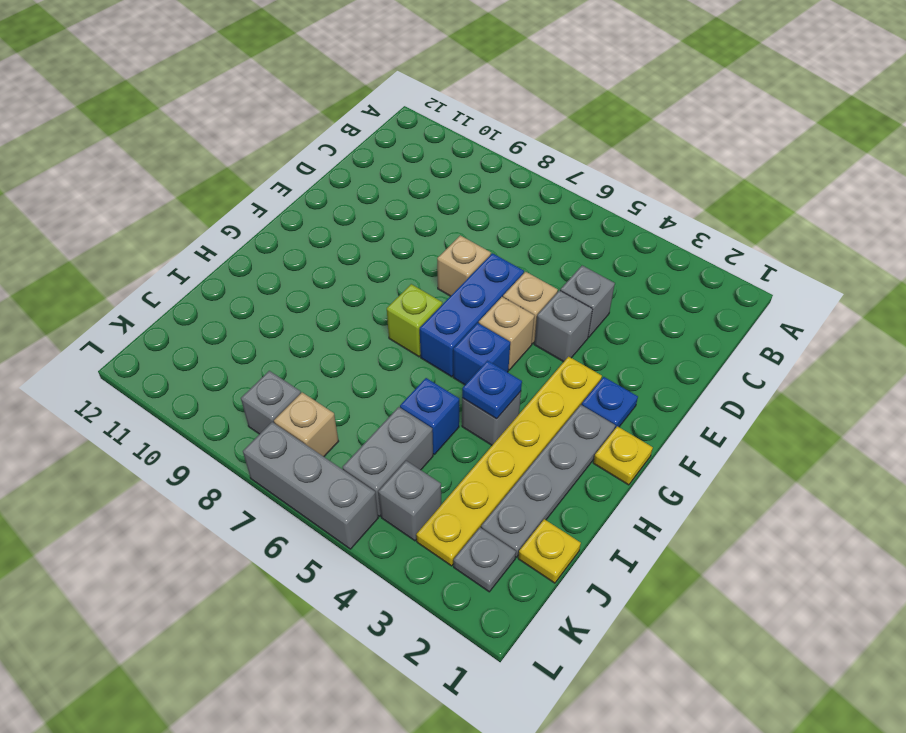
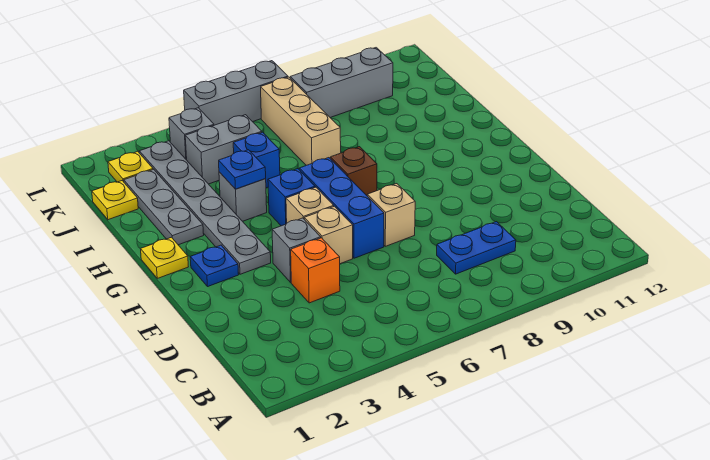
none -> blue 1x2 plate [437,222,516,274]
grey 1x1 brick [560,265,615,337] -> orange 1x1 brick [291,238,340,303]
yellow 1x6 plate [416,357,602,566] -> grey 1x6 plate [139,141,271,274]
grey 1x4 plate [481,405,615,557] -> grey 1x3 plate [124,169,204,245]
lime 1x1 brick [387,284,442,357] -> brown 1x1 brick [330,147,377,195]
grey 1x2 brick [343,407,433,516] -> grey 1x2 brick turned to [185,115,262,184]
grey 1x1 plate [454,528,516,592] -> yellow 1x1 plate [108,151,153,182]
tan 1x1 brick [274,392,339,457] -> tan 1x3 brick [261,77,341,165]
grey 1x1 brick [241,371,301,434] -> grey 1x3 brick [290,48,393,118]

